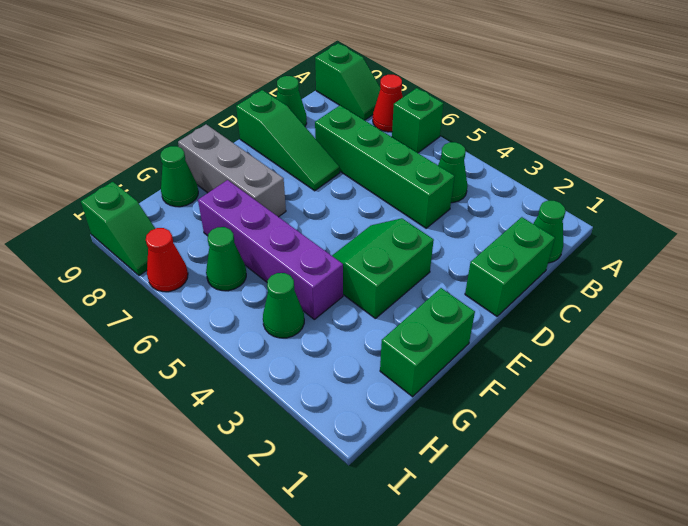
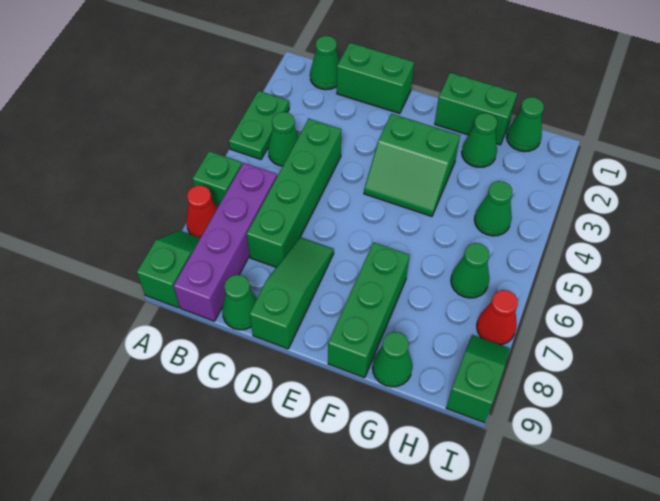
none -> green 1x2 plate [229,91,289,159]
grey 1x3 brick [178,124,286,217] -> green 1x3 brick [328,242,410,378]
none -> green 1x1 cone [462,113,497,167]
purple 1x4 brick [198,180,343,319] -> purple 1x4 brick moved to [174,163,277,321]
none -> green 1x1 cone [506,97,544,152]

